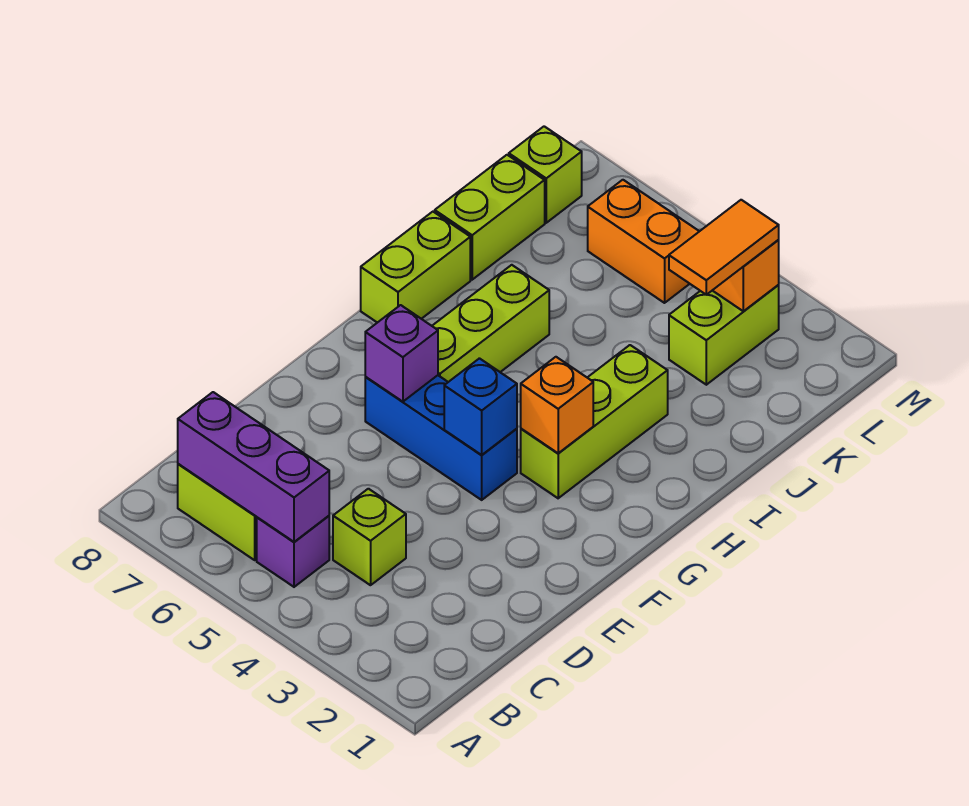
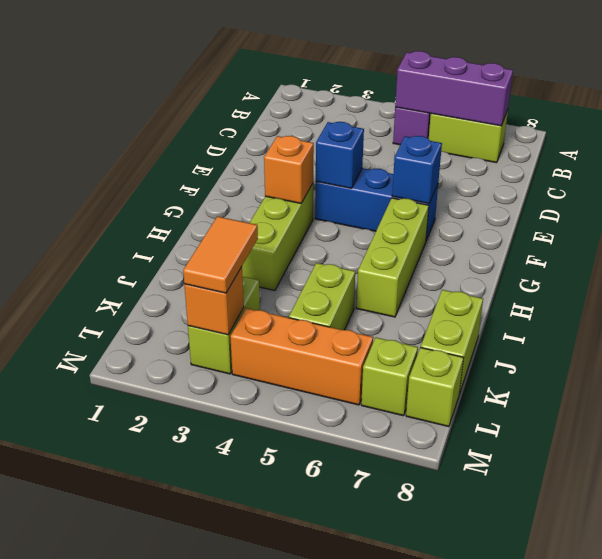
lime 1x1 brick [333,489,406,585] -> lime 1x1 brick moved to [361,338,418,416]
purple 1x1 brick [365,305,438,402] -> blue 1x1 brick [392,136,442,204]
lime 1x2 brick [361,212,470,323] -> lime 1x2 brick moved to [289,263,355,330]
orange 1x2 brick [588,180,699,303] -> orange 1x3 brick [230,308,373,405]

